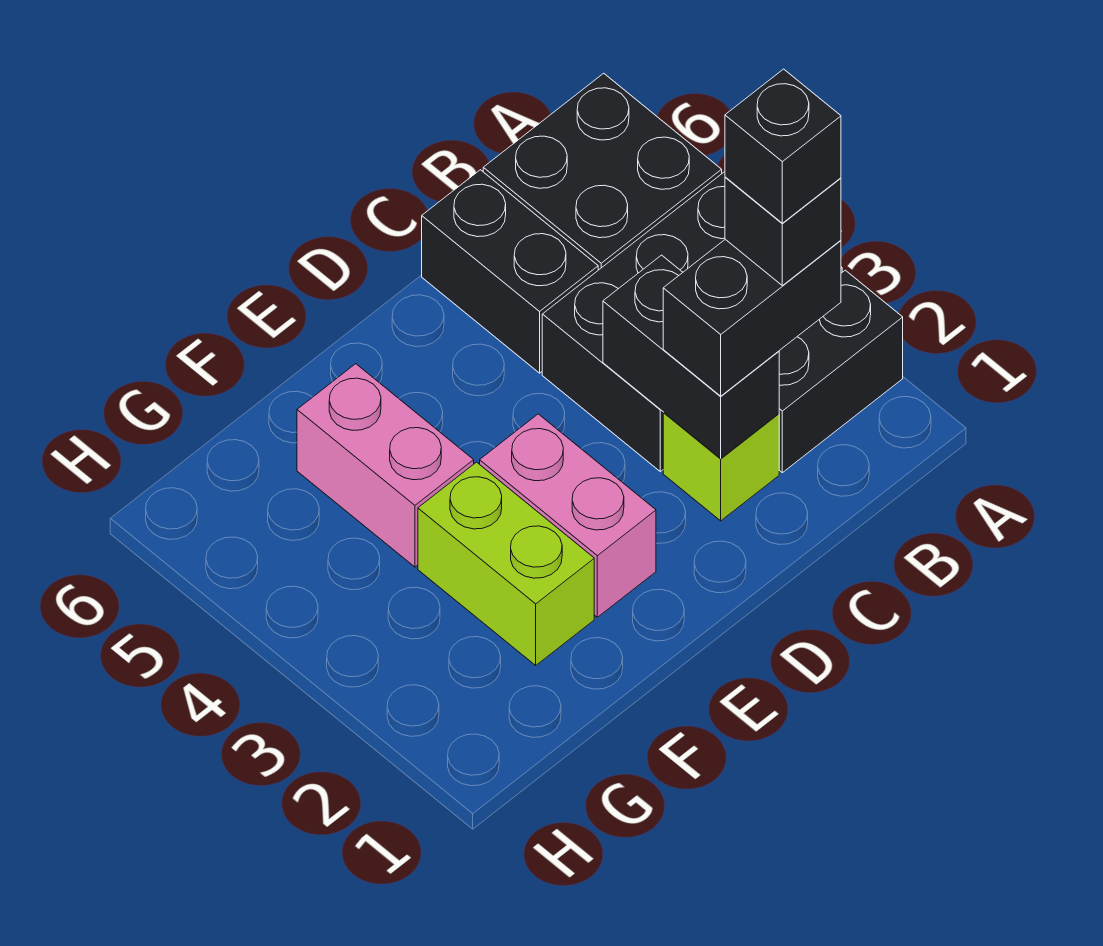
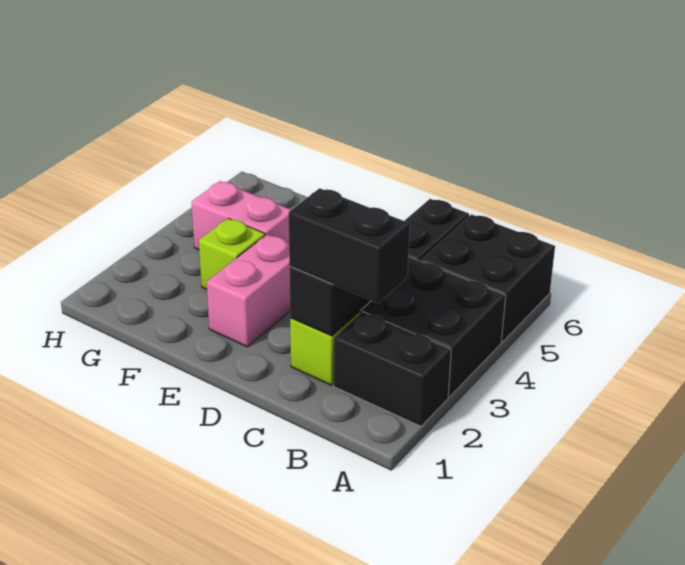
black 1x1 brick [725,177,841,286] -> none
black 1x1 brick [725,69,841,223] -> none
lime 1x2 brick [418,462,594,665] -> lime 1x1 brick [199,218,265,290]
pink 1x2 brick [297,364,474,567] -> pink 1x2 brick turned to [192,181,291,250]

